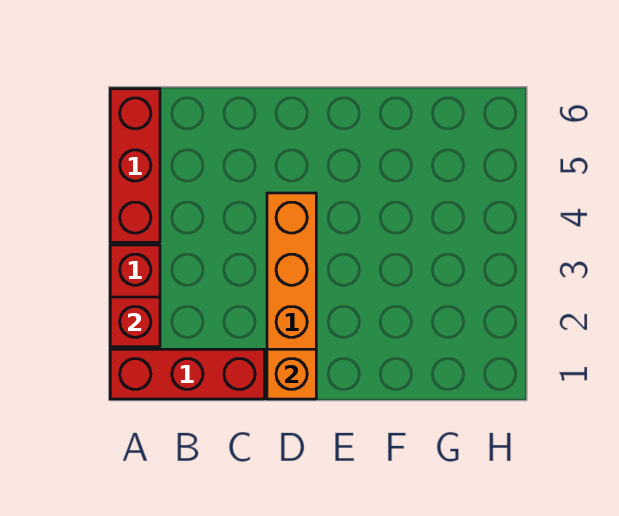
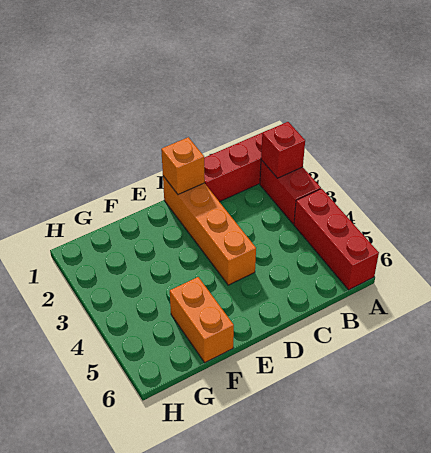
none -> orange 1x2 brick [170,277,234,362]

